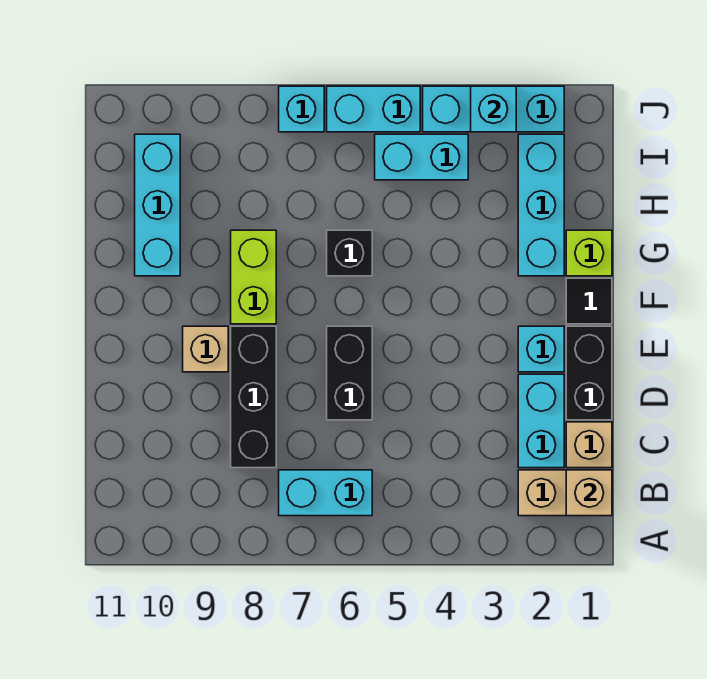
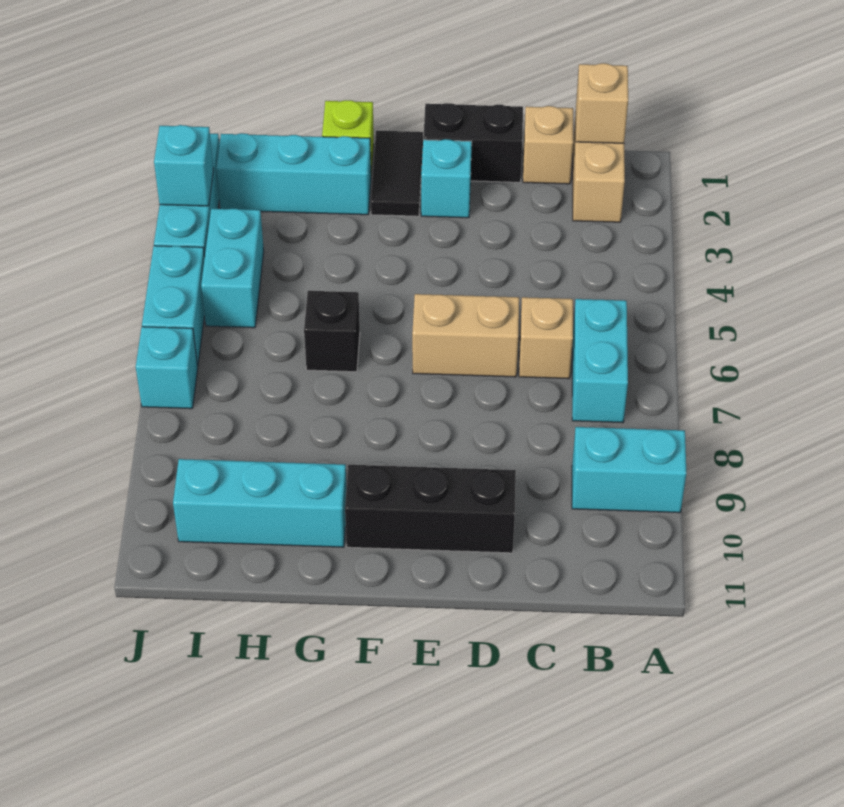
cyan 1x2 brick [518,374,564,468] -> cyan 1x2 brick moved to [572,427,686,513]
black 1x3 brick [231,326,276,468] -> black 1x3 brick moved to [345,465,516,553]
black 1x2 brick [327,326,372,420] -> tan 1x2 brick [412,294,519,377]
tan 1x1 brick [183,326,228,372] -> tan 1x1 brick moved to [519,297,573,379]
black 1x1 tile [566,278,612,324] -> black 1x2 tile [371,131,423,216]
lime 1x2 brick [231,230,276,324] -> none

